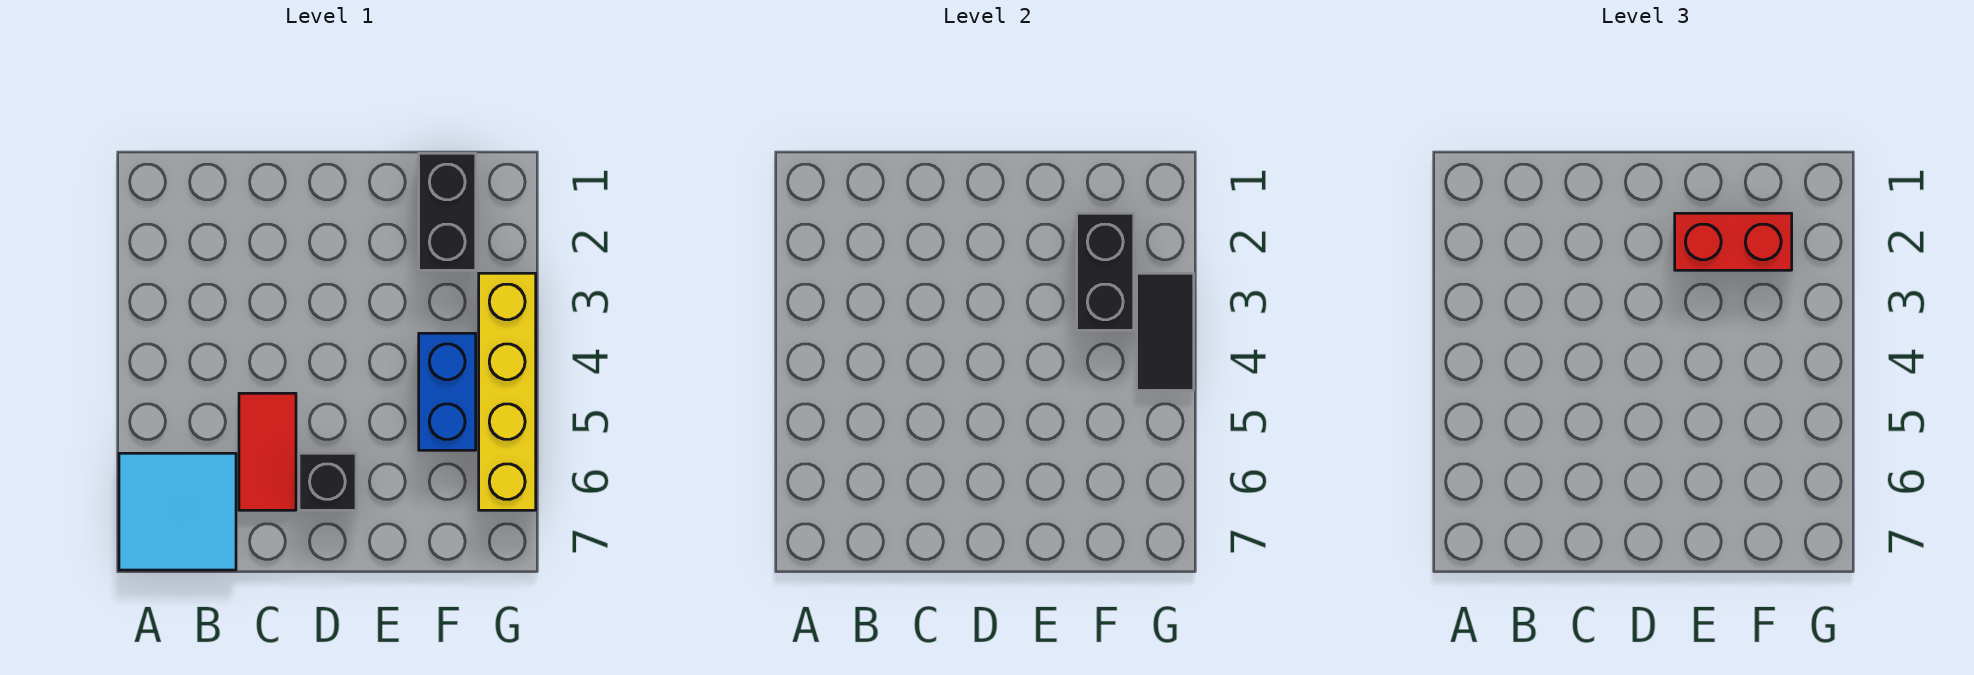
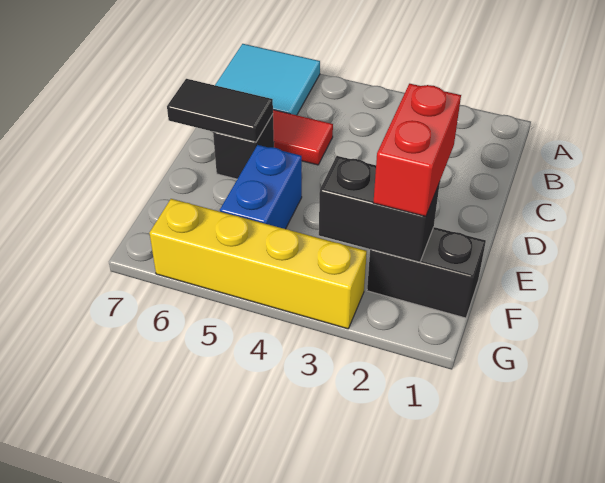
blue 1x2 brick [419,333,476,450] -> blue 1x2 brick turned to [220,145,302,229]
black 1x2 tile [1137,273,1194,390] -> black 1x2 tile moved to [167,79,273,142]

